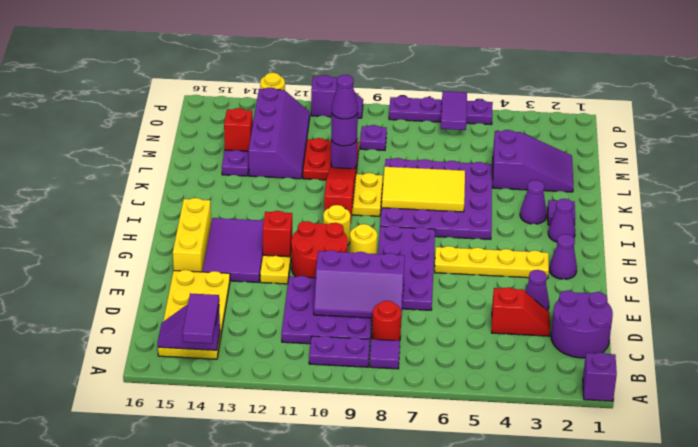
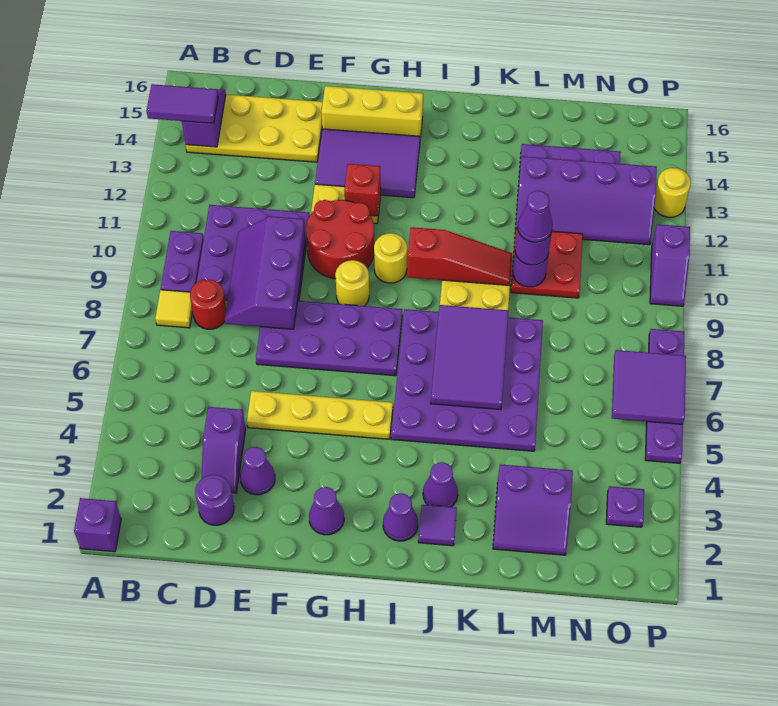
purple 1x1 tile [370,339,400,369] -> yellow 1x1 tile [155,290,193,328]
purple 2x2 round brick [551,290,613,358] -> purple 1x1 round brick [195,475,234,525]
red 1x2 slope [492,287,550,336] -> purple 1x2 slope [201,407,246,493]
yellow 1x4 plate [435,246,549,279] -> yellow 1x4 plate turned to [247,391,393,439]
yellow 2x3 tile [382,167,465,212] -> purple 2x3 tile [431,305,509,410]
purple 2x3 slope [493,130,573,192] -> purple 2x2 slope [493,464,573,555]
red 1x1 brick [224,108,253,151] -> none
purple 1x1 plate [360,125,387,150] -> purple 1x1 plate moved to [606,486,644,527]
purple 1x2 tile [441,91,467,130] -> purple 2x2 tile [612,350,686,424]

